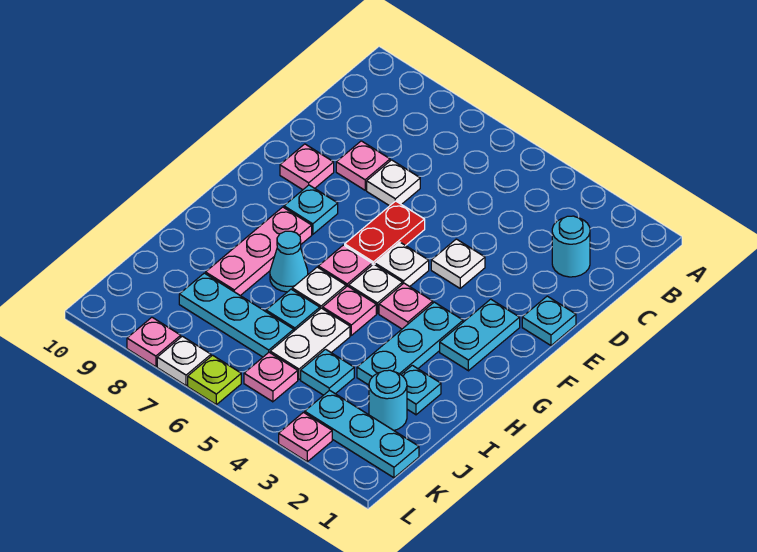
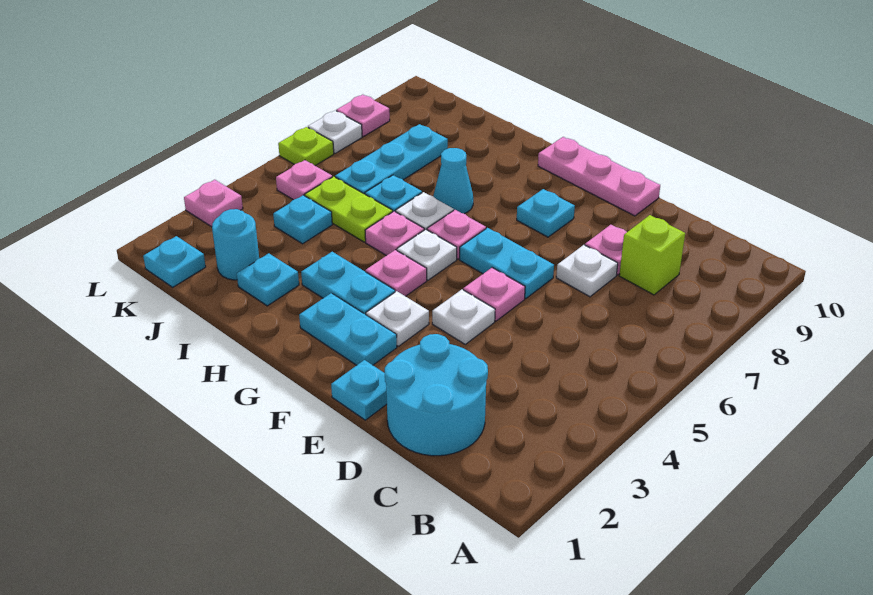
cyan 1x1 round brick [552,216,590,277] -> cyan 2x2 round brick [385,334,488,456]
none -> lime 1x1 brick [619,215,685,295]
red 1x2 plate [345,201,425,265] -> cyan 1x2 plate [460,228,554,299]
pink 1x1 plate [280,144,334,190] -> pink 1x1 plate moved to [463,268,525,321]
white 1x1 plate [375,242,429,287] -> white 1x1 plate moved to [366,291,429,346]
cyan 1x3 plate [357,302,463,385] -> cyan 1x2 plate [301,252,395,315]
pink 1x3 plate [206,207,312,296] -> pink 1x3 plate moved to [538,137,660,216]
white 1x2 plate [270,308,350,380] -> lime 1x2 plate [305,177,393,242]
cyan 1x3 plate [305,390,419,478] -> cyan 1x1 plate [143,236,206,287]

